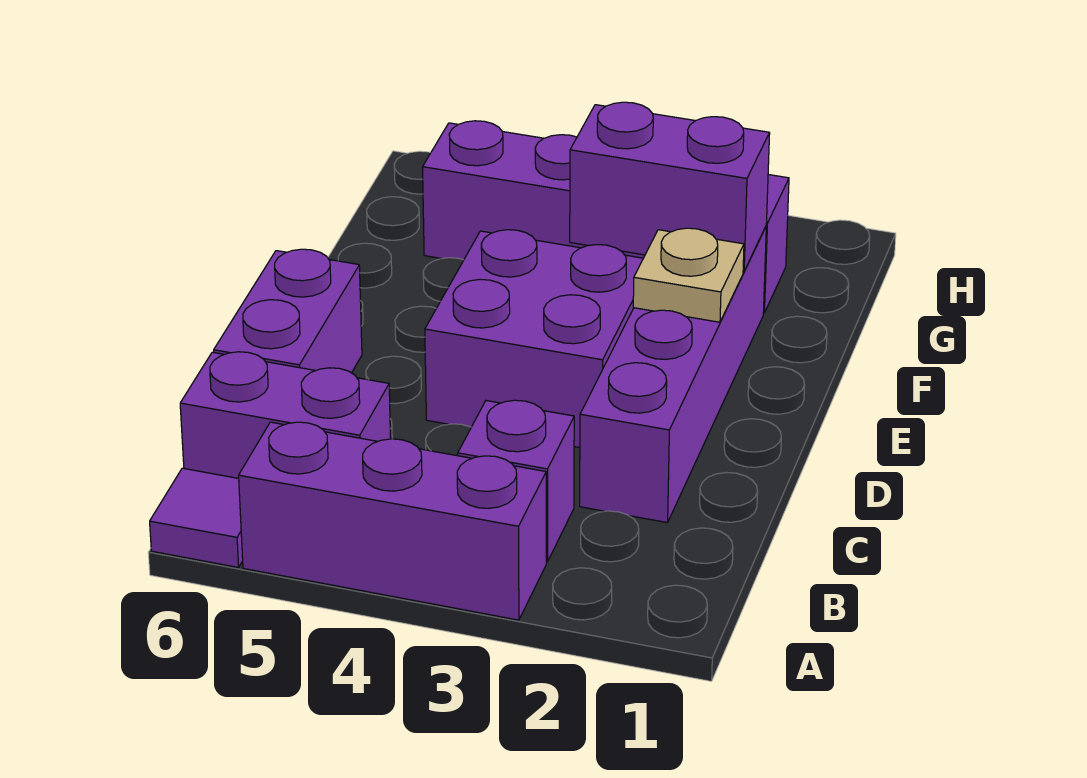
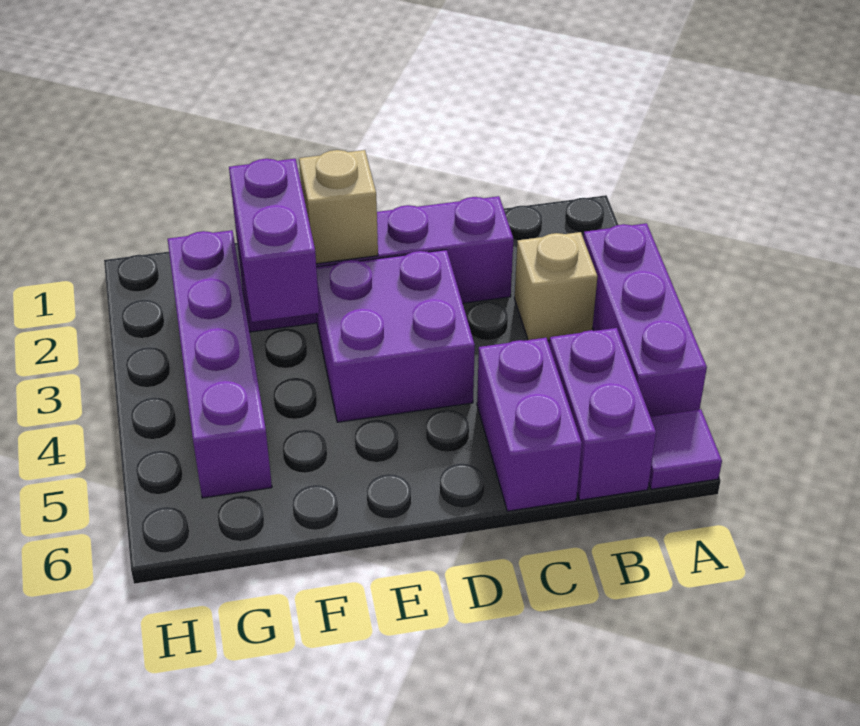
purple 1x1 brick [458,400,574,562] -> tan 1x1 brick [515,232,597,340]
purple 1x2 brick [214,249,362,373] -> purple 1x2 brick turned to [477,338,582,511]
tan 1x1 plate [633,228,744,322] -> tan 1x1 brick [299,150,378,264]

